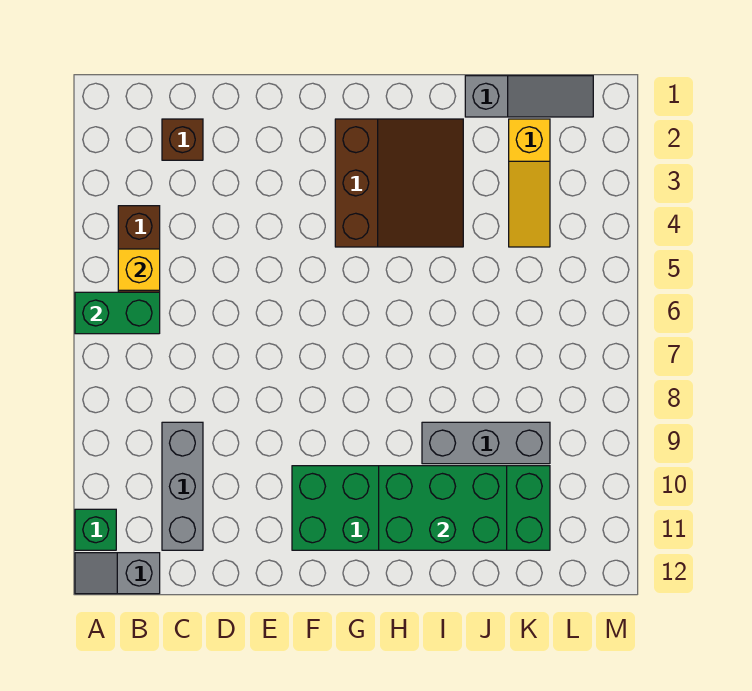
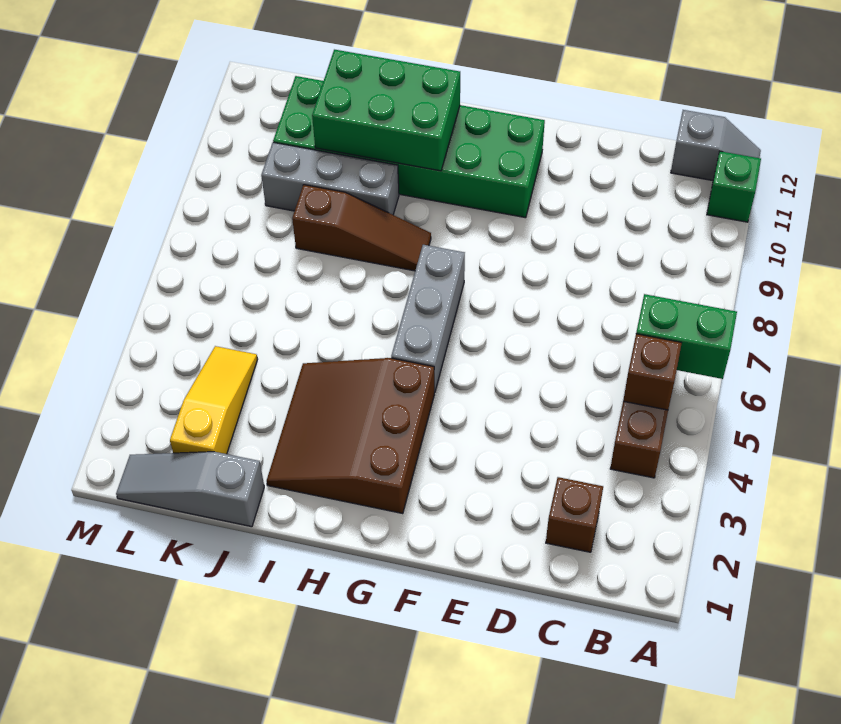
yellow 1x1 brick [118,249,160,290] -> brown 1x1 brick [623,334,682,410]
grey 1x3 brick [162,422,203,550] -> grey 1x3 brick moved to [391,245,465,393]
none -> brown 1x3 slope [292,185,431,271]

